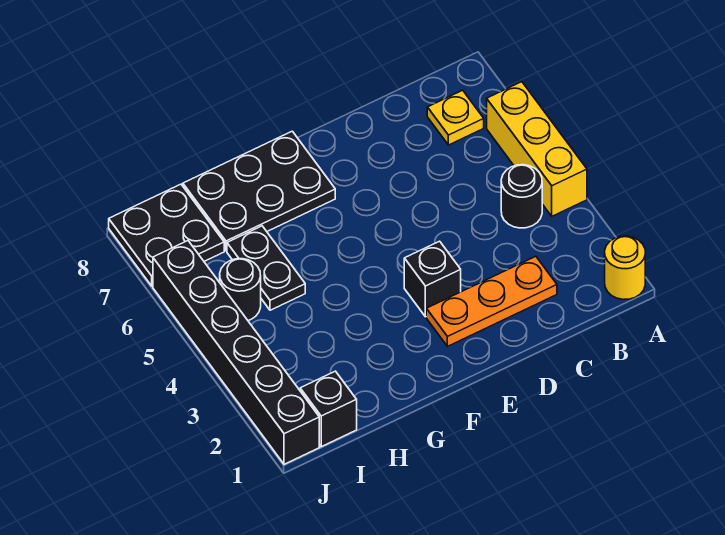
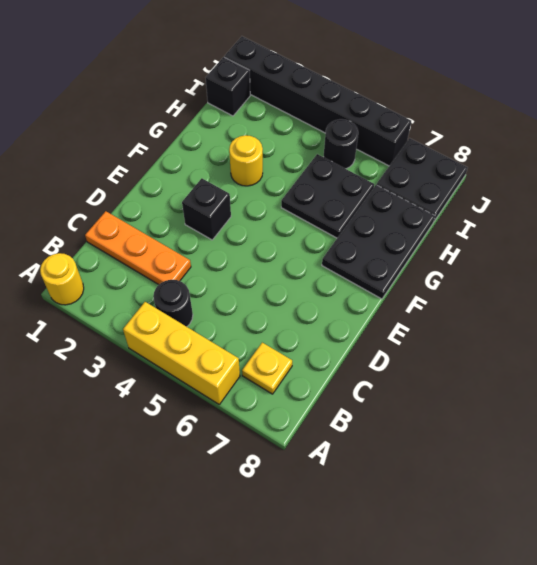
orange 1x3 plate [426,256,557,346] -> orange 1x3 plate turned to [85,211,191,285]
none -> yellow 1x1 round brick [229,135,263,186]
black 1x2 plate [227,226,305,310] -> black 2x2 plate [281,154,374,238]

